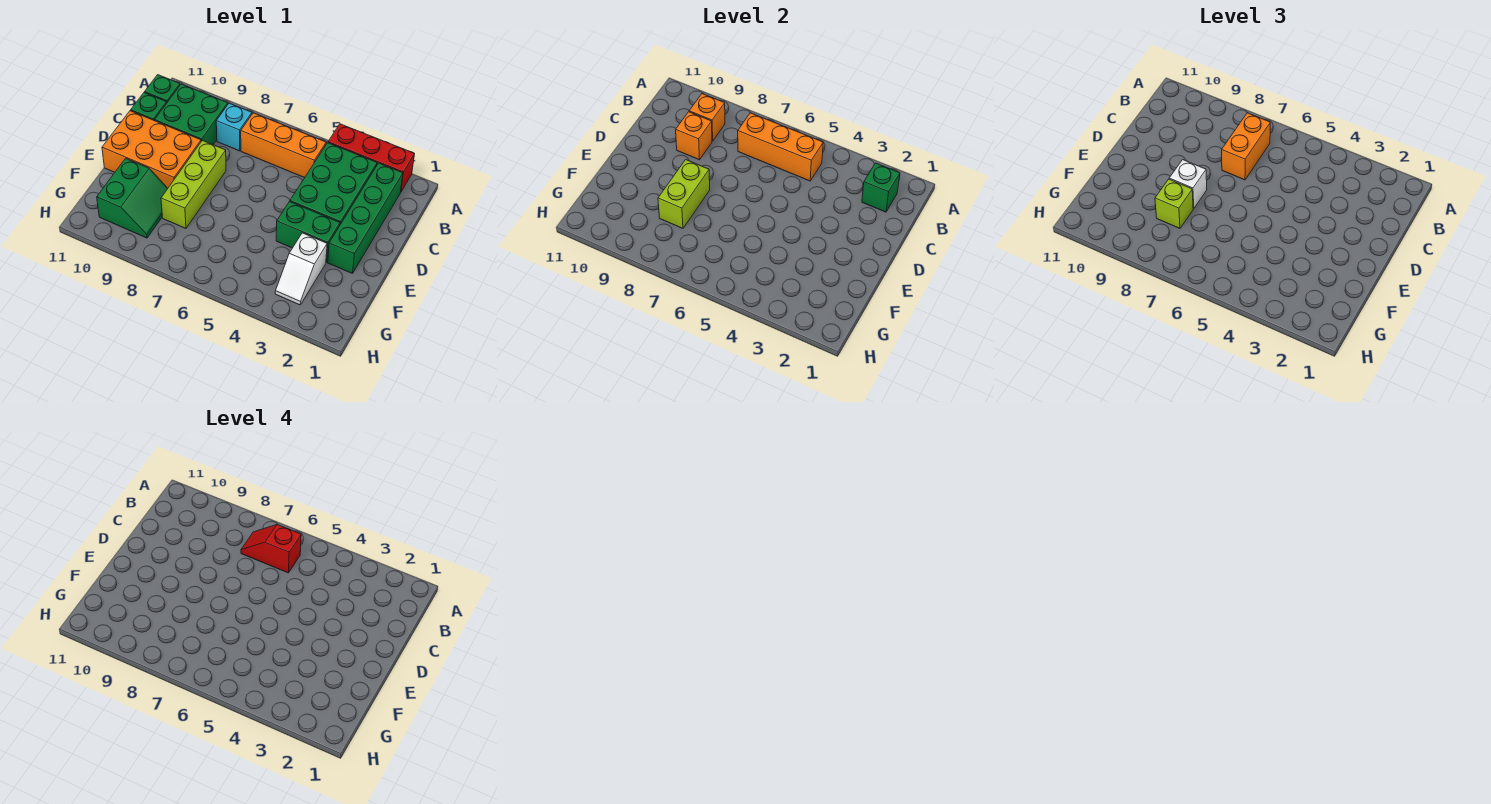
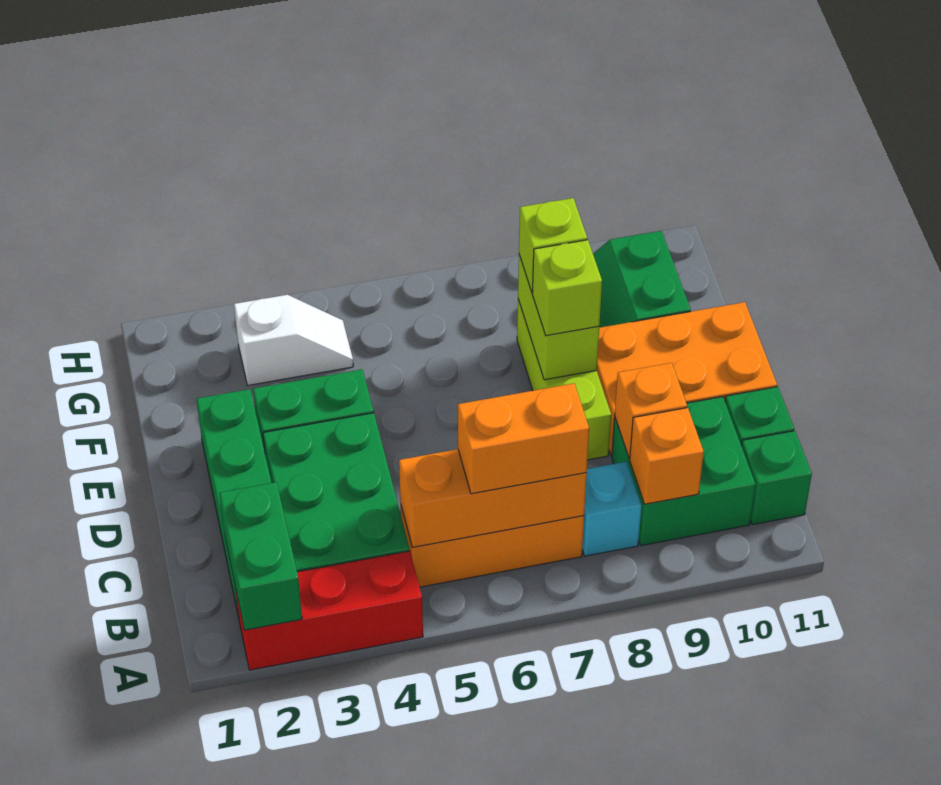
green 1x1 brick [862,163,900,212] -> green 1x2 brick [219,482,302,630]
red 1x2 slope [241,525,301,573] -> none
orange 1x2 brick [1222,113,1270,180] -> orange 1x2 brick turned to [458,383,589,494]
white 1x1 brick [1169,160,1207,209] -> lime 1x1 brick [532,240,602,336]
white 1x2 slope [275,233,327,305] -> white 1x2 slope turned to [234,295,353,385]

